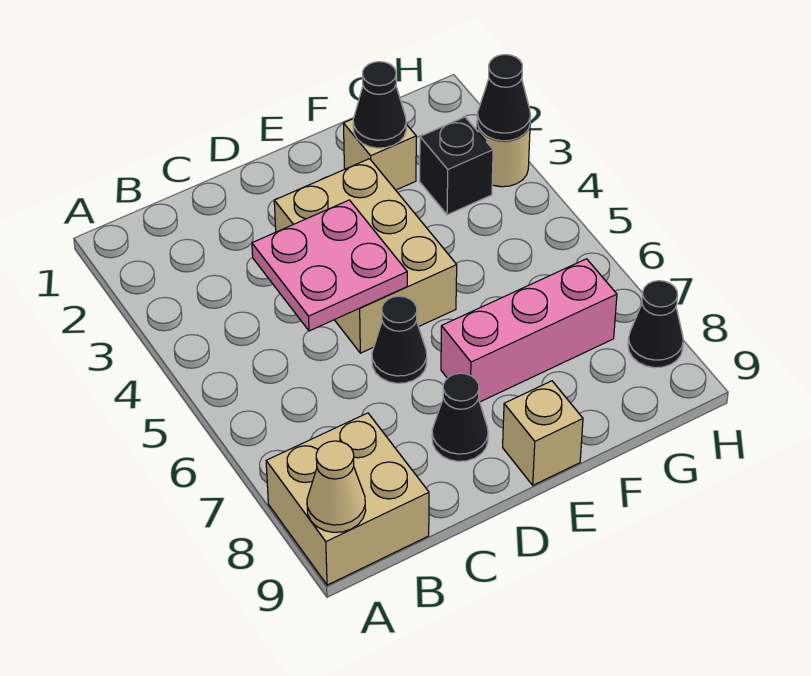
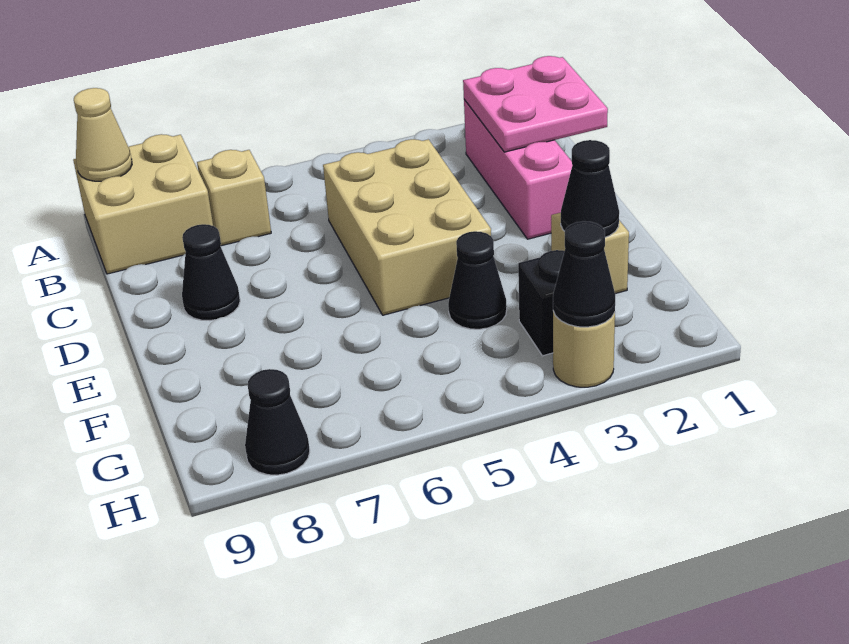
pink 2x2 plate [252,200,407,331] -> pink 2x2 plate moved to [463,56,608,152]
tan 2x3 brick [274,159,457,353] -> tan 2x3 brick turned to [323,139,491,315]
black 1x1 cone [372,296,427,383] -> black 1x1 cone moved to [448,231,507,329]
pink 1x3 brick [441,259,617,402] -> pink 1x3 brick moved to [464,100,572,239]
tan 1x1 brick [503,381,583,485] -> tan 1x1 brick moved to [197,150,271,246]

